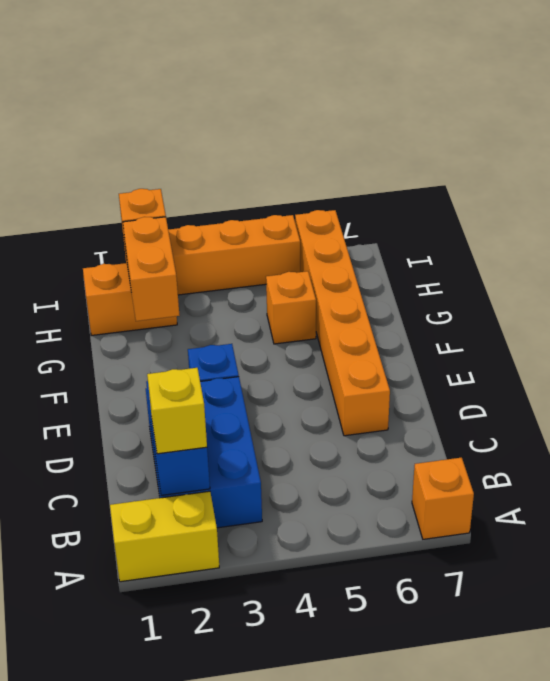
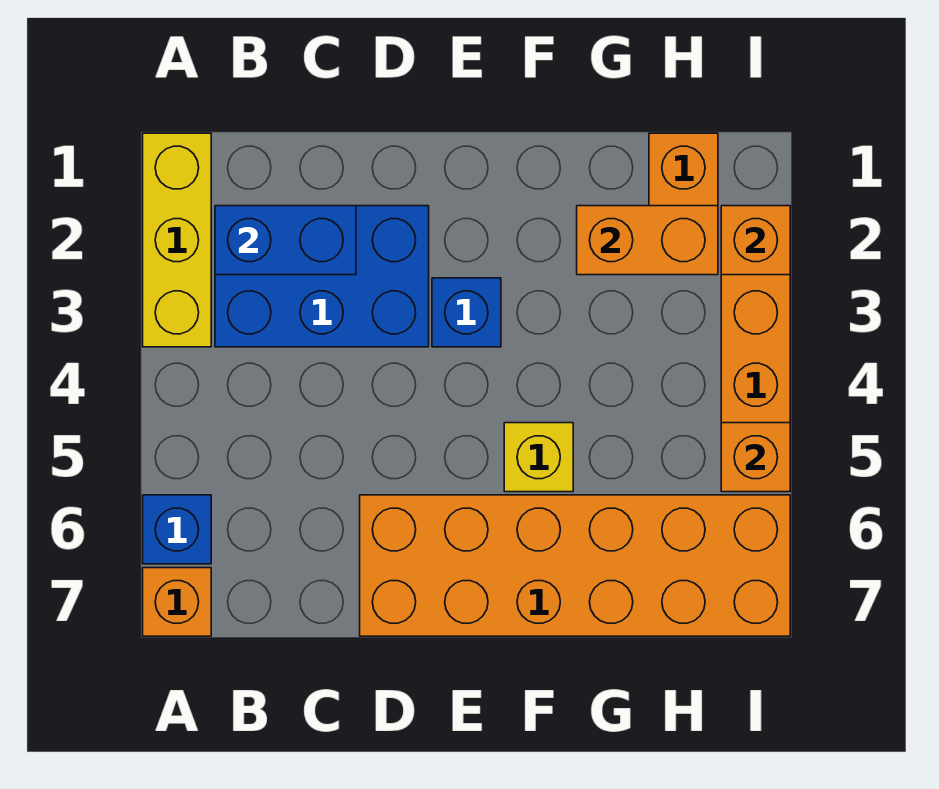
yellow 1x2 brick [110,491,219,582] -> yellow 1x3 brick [143,133,211,347]
none -> blue 1x1 brick [143,495,211,564]
yellow 1x1 brick [147,368,207,454] -> yellow 1x1 brick moved to [504,423,573,492]
orange 1x6 brick [295,210,390,436] -> orange 2x6 brick [360,495,790,636]
orange 1x1 brick [266,271,316,344] -> orange 1x1 brick moved to [721,423,790,492]

